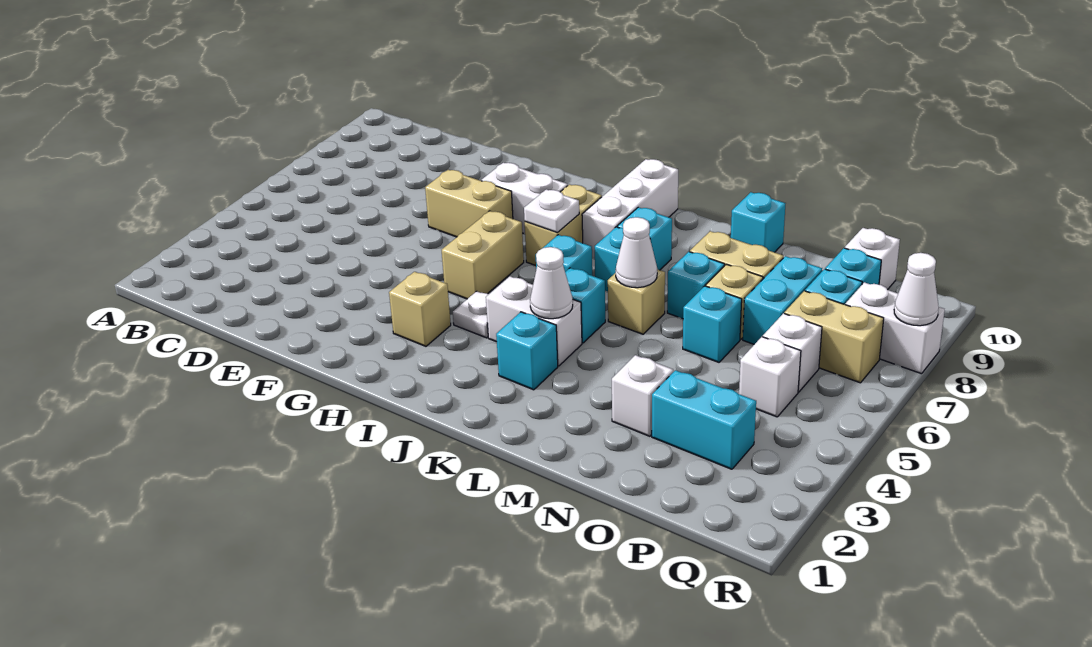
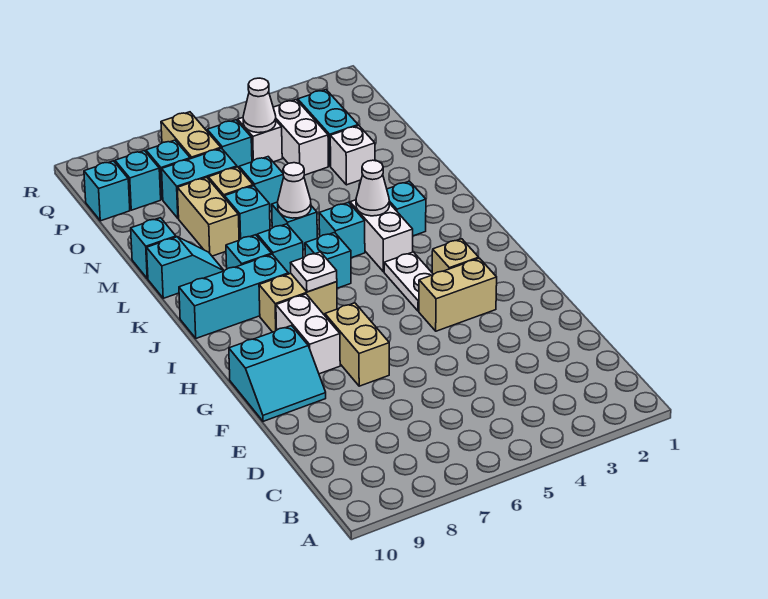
none -> cyan 2x2 slope [229,326,326,421]
tan 1x2 brick [442,211,524,299] -> tan 1x2 brick moved to [419,258,497,331]
white 1x1 plate [453,291,489,338] -> white 1x2 plate [384,252,433,311]
white 1x3 brick [582,159,678,258] -> cyan 1x3 brick [179,254,288,338]
tan 1x1 brick [608,269,665,334] -> cyan 1x1 brick [272,202,317,249]
none -> cyan 1x2 slope [147,237,224,298]
white 1x1 brick [763,313,822,392] -> cyan 1x1 brick [207,120,252,168]
white 1x1 brick [845,228,900,289] -> cyan 1x1 brick [84,161,130,221]
white 1x2 brick [845,282,945,374] -> white 1x2 brick moved to [273,100,328,175]
white 1x1 cone [894,253,939,326] -> white 1x1 cone moved to [243,78,276,133]

